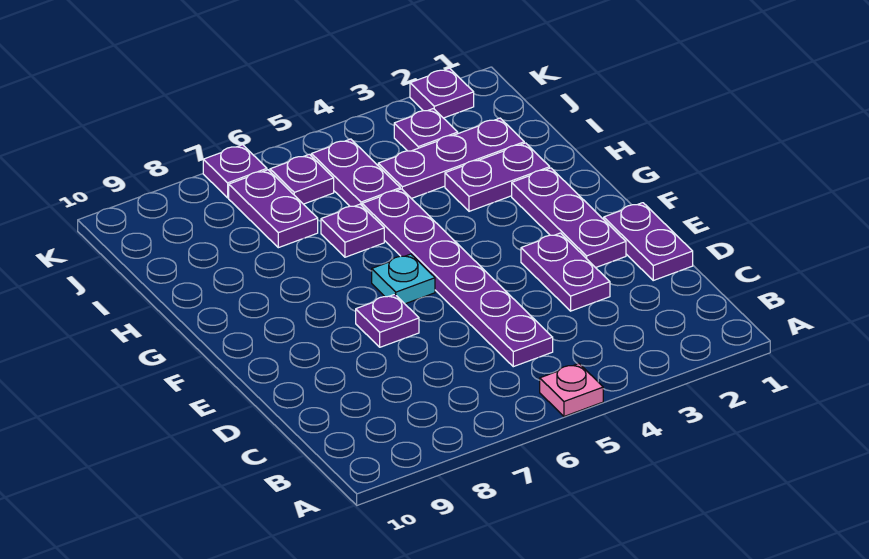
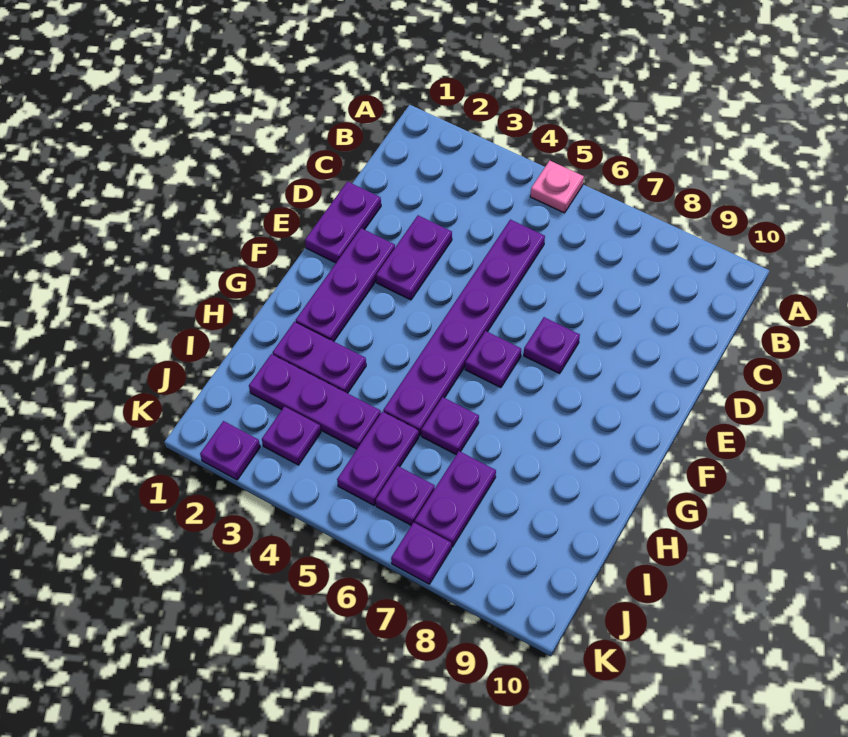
cyan 1x1 plate [372,254,435,304] -> purple 1x1 plate [465,331,521,388]

